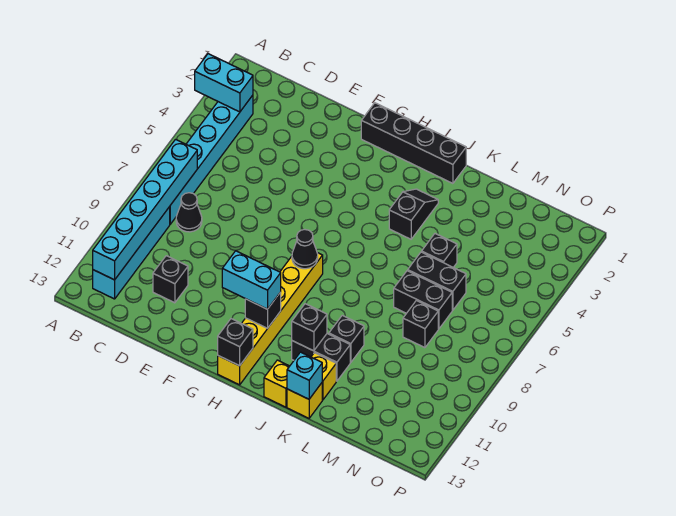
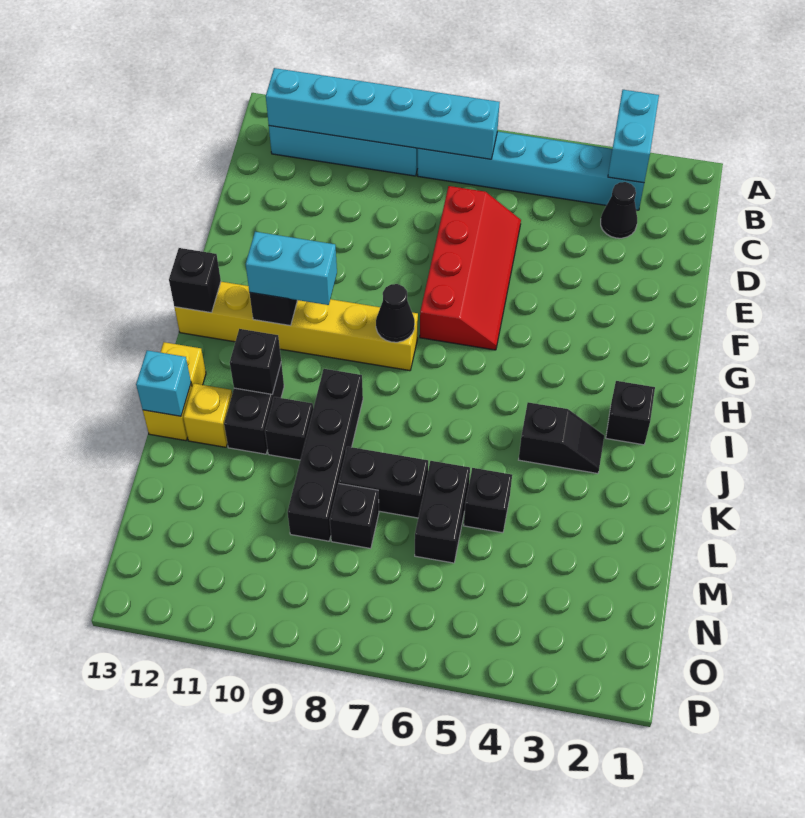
black 1x1 cone [176,193,202,232] -> black 1x1 cone moved to [601,182,637,238]
none -> red 2x4 slope [420,186,521,350]
black 1x1 brick [153,256,188,303] -> black 1x1 brick moved to [606,381,655,445]
black 1x4 brick [361,103,466,183] -> black 1x4 brick moved to [287,369,363,541]
cyan 1x2 brick [222,251,281,309] -> cyan 1x2 brick turned to [246,232,337,305]
black 1x2 brick [394,271,452,329] -> black 1x2 brick turned to [339,447,428,518]

